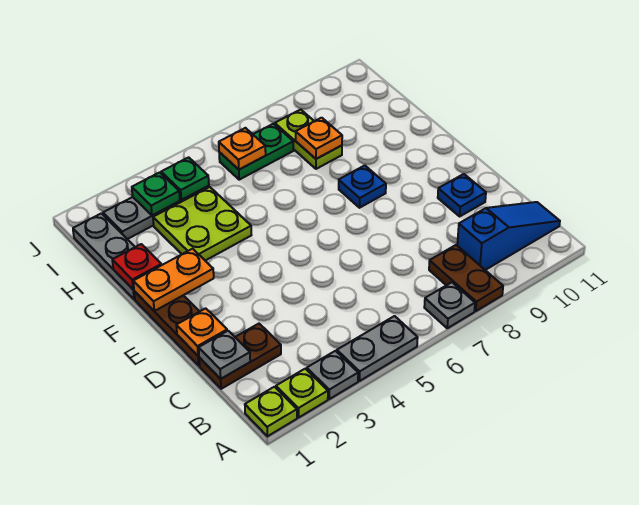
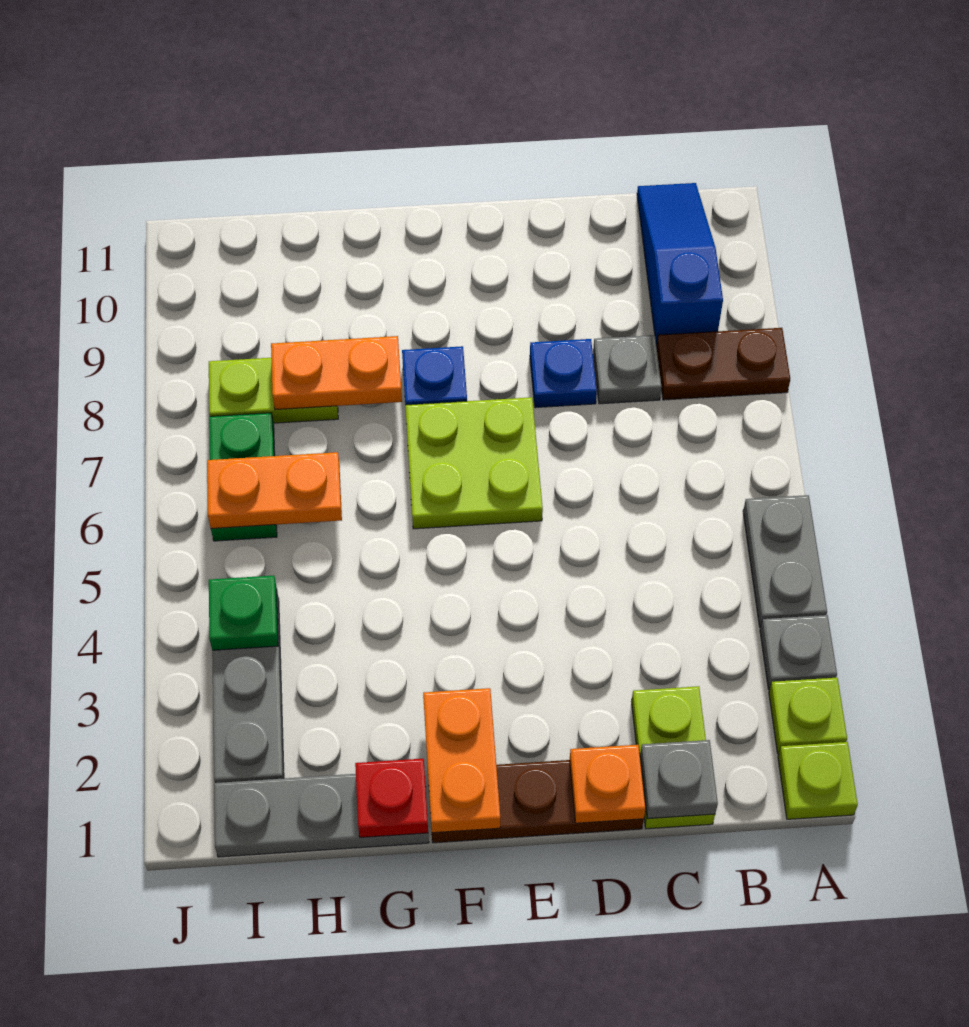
grey 1x1 plate [424,282,475,328] -> grey 1x1 plate moved to [593,335,661,404]
brown 1x2 plate [199,324,281,389] -> lime 1x2 plate [632,686,715,829]
blue 1x1 plate [438,174,486,216] -> blue 1x1 plate moved to [530,339,597,408]
lime 2x2 plate [153,187,251,261] -> lime 2x2 plate moved to [405,397,543,529]
orange 1x1 plate [296,118,342,159] -> orange 1x2 plate [271,336,402,410]
green 1x1 plate [132,172,180,216] -> none
orange 1x1 plate [219,128,266,170] -> orange 1x2 plate [207,452,342,528]

